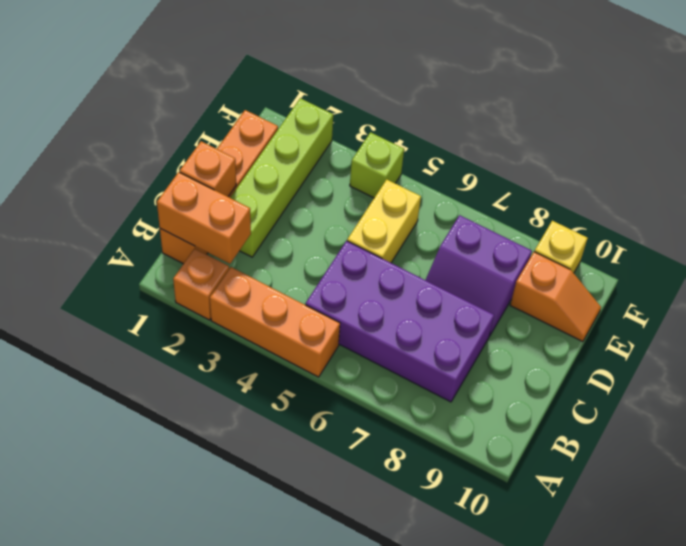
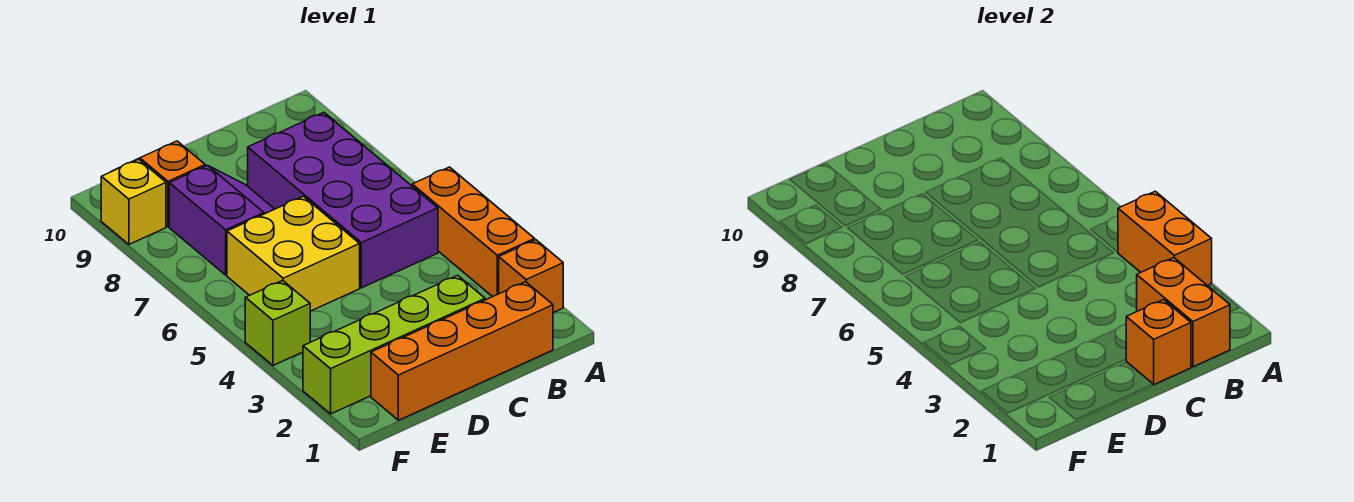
none -> orange 1x2 brick [1118,191,1212,286]
yellow 1x2 brick [347,180,421,263] -> yellow 2x2 brick [227,196,360,311]

